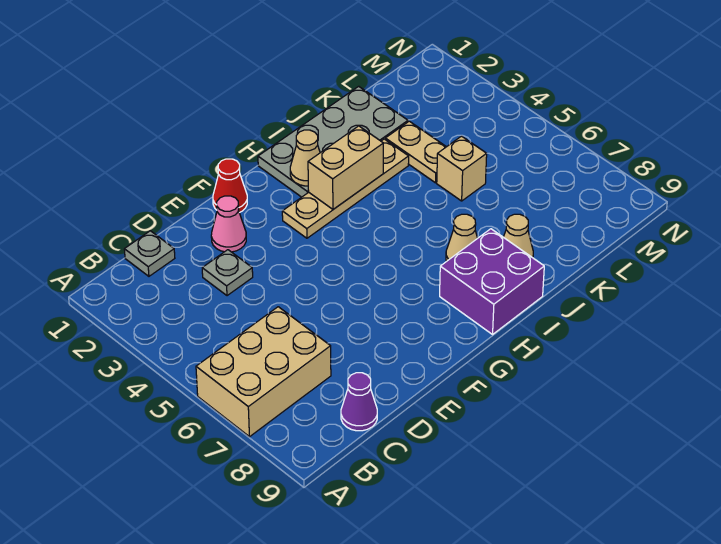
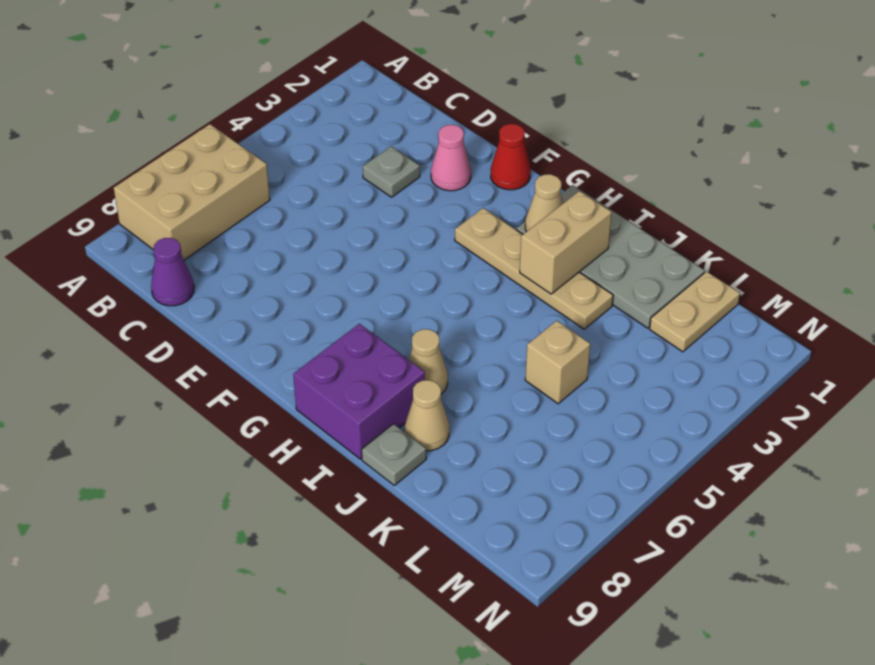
tan 2x3 brick [196,307,331,437] -> tan 2x3 brick turned to [114,124,270,260]
grey 1x1 plate [124,231,175,276] -> grey 1x1 plate moved to [362,424,426,485]
tan 1x2 brick [308,126,383,209] -> tan 1x2 brick turned to [520,191,612,294]
tan 1x2 plate [385,121,446,183] -> tan 1x2 plate moved to [650,271,740,352]

